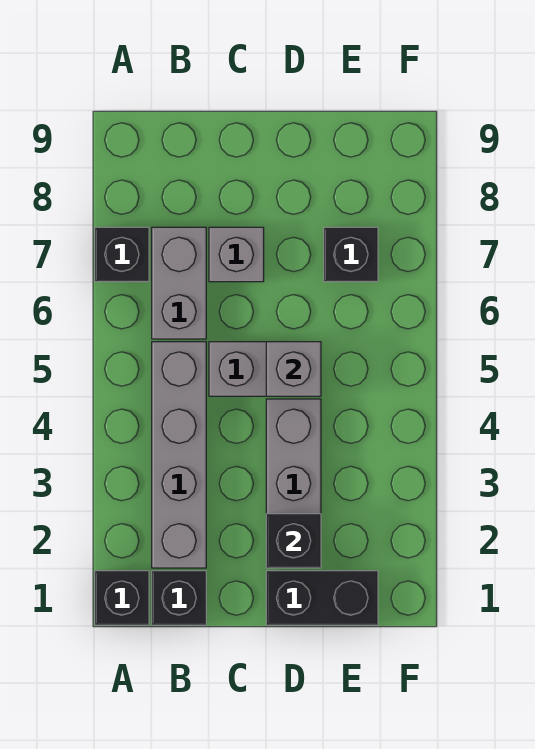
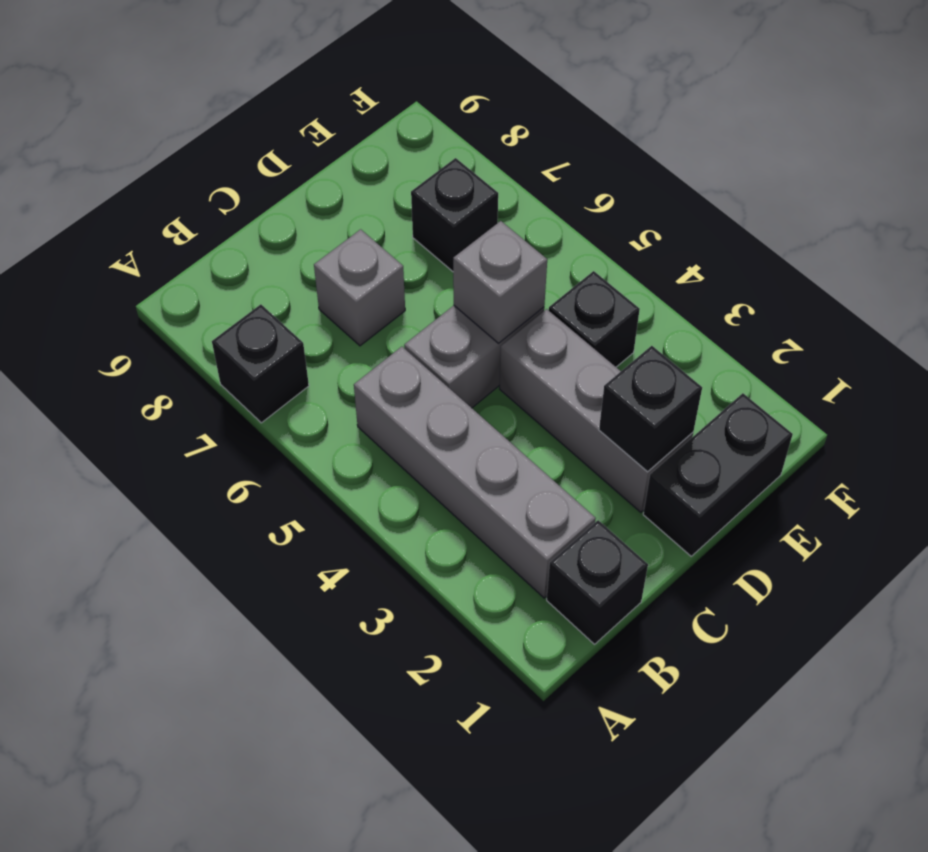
black 1x1 brick [95,571,149,625] -> black 1x1 brick moved to [549,271,640,367]
grey 1x2 brick [152,227,206,339] -> none

